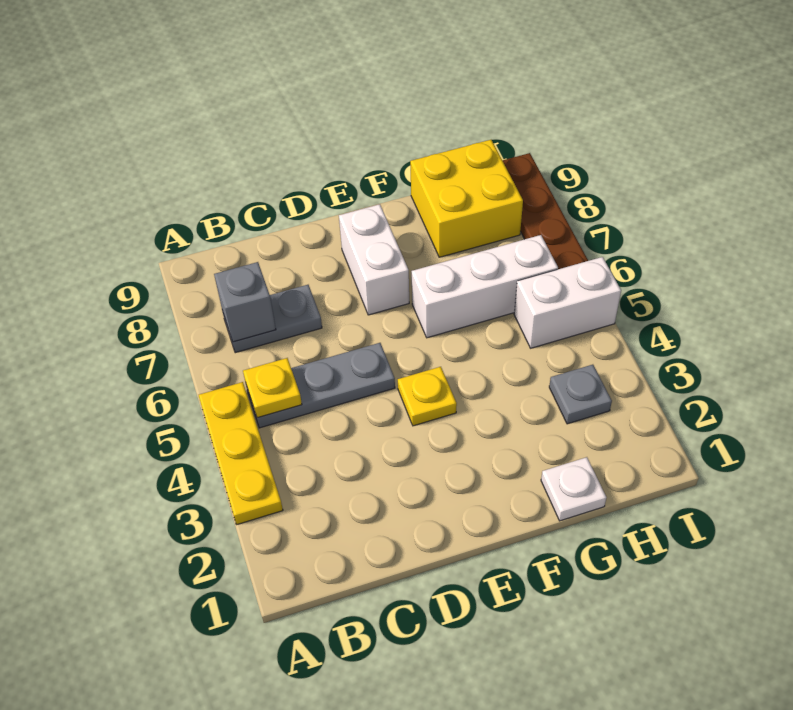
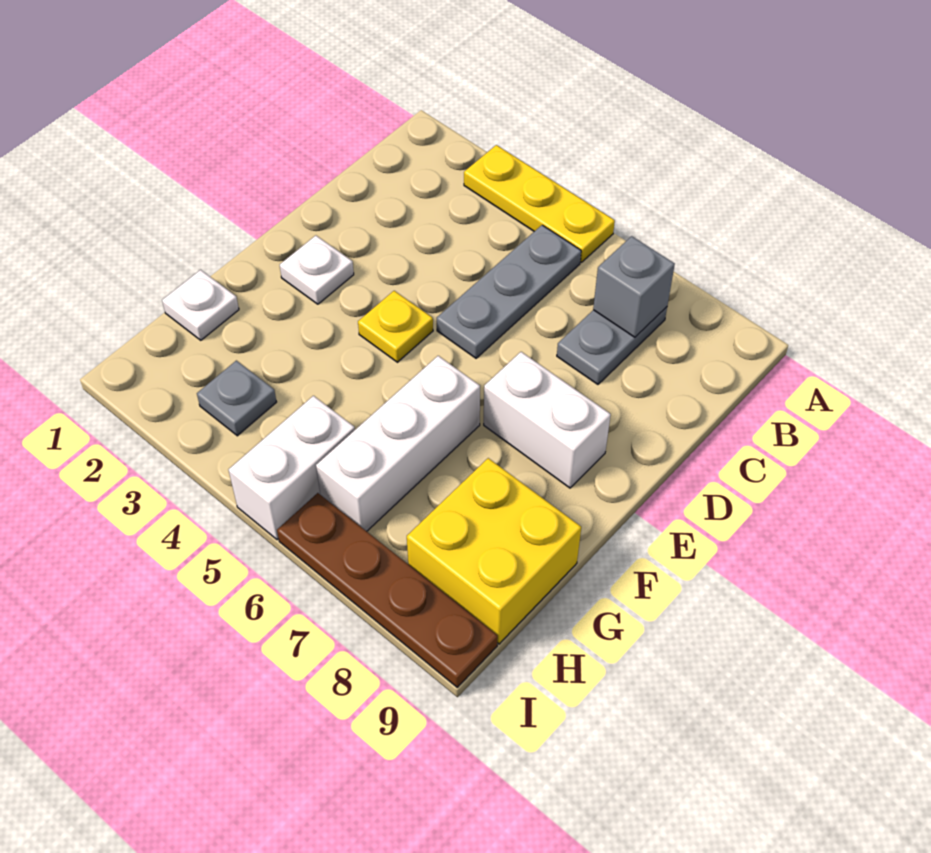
yellow 1x1 plate [243,358,302,418] -> none
none -> white 1x1 plate [280,236,354,304]

